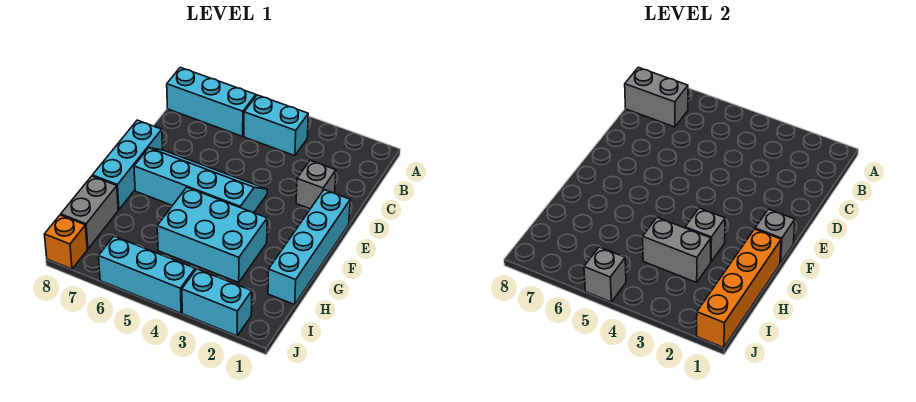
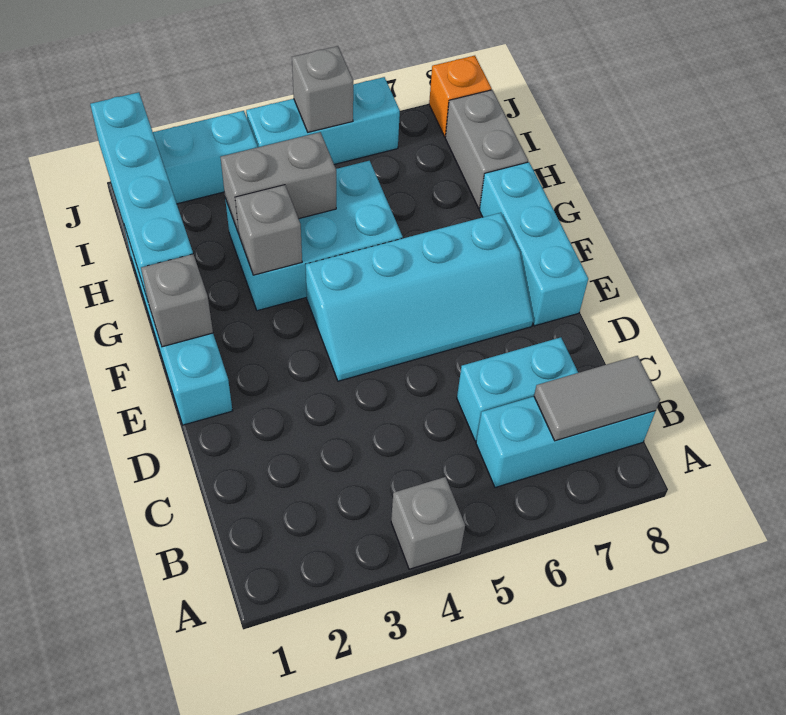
cyan 1x2 brick [244,95,308,156] -> cyan 1x2 brick moved to [457,337,578,441]
grey 1x2 brick [625,67,688,127] -> grey 1x2 tile [534,356,660,441]
grey 1x1 brick [296,160,336,209] -> grey 1x1 brick moved to [391,477,465,569]
orange 1x4 brick [697,229,781,348] -> cyan 1x4 brick [90,92,193,300]

